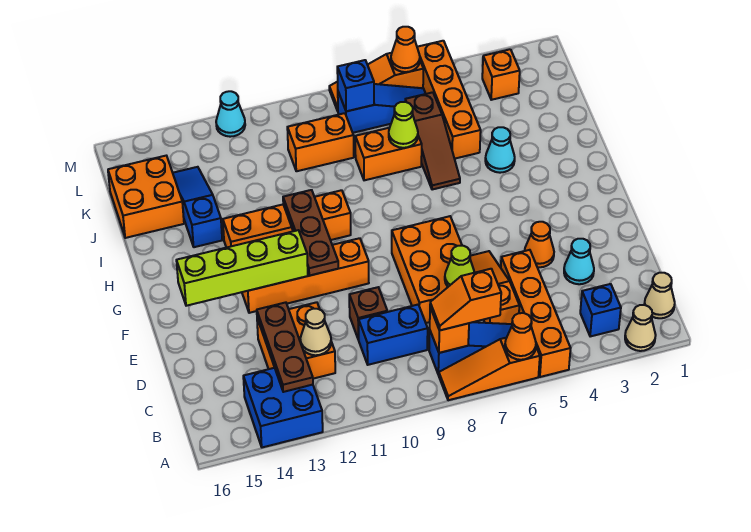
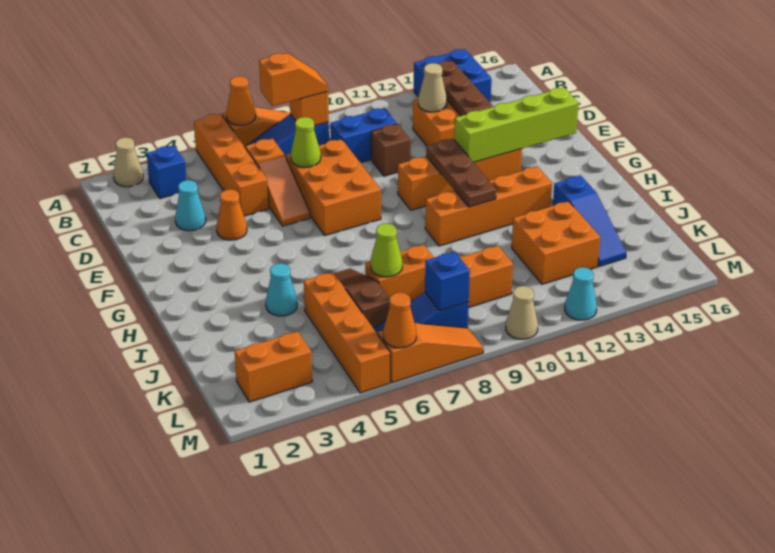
tan 1x1 cone [644,273,675,318] -> tan 1x1 cone moved to [506,286,538,339]
orange 2x2 brick [108,156,184,238] -> orange 2x2 brick moved to [512,201,600,284]
orange 1x1 brick [482,49,520,100] -> orange 1x2 brick [235,331,312,402]

